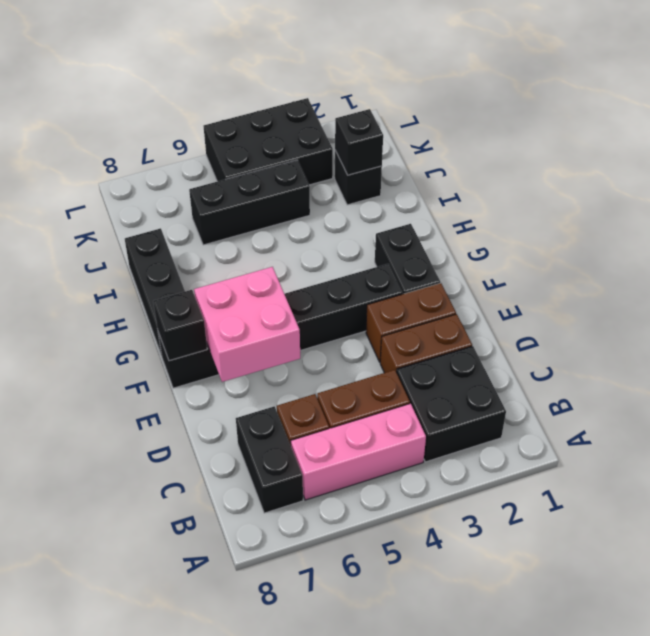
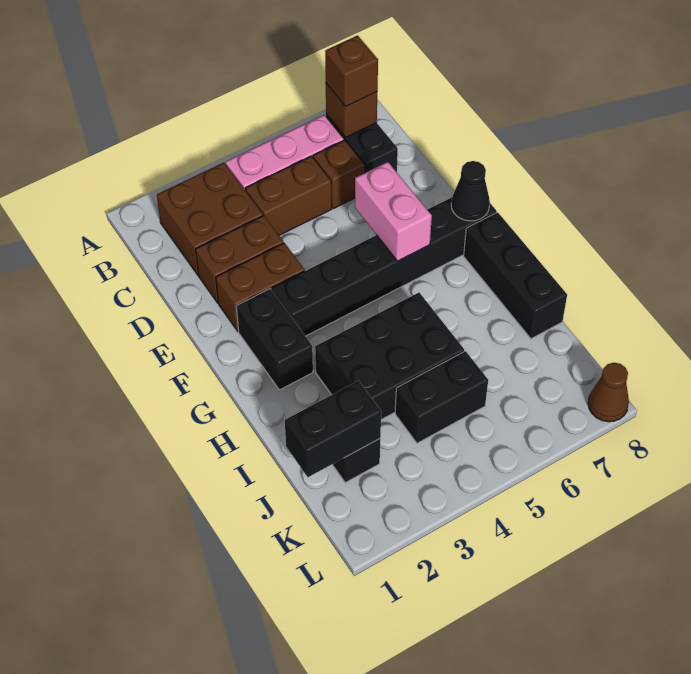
black 2x2 brick [397,346,506,462] -> brown 2x2 brick [157,163,263,275]
none -> brown 1x1 brick [326,84,377,138]
none -> brown 1x1 brick [325,36,378,107]
pink 2x2 brick [194,267,300,382] -> pink 1x2 brick [355,162,432,261]
black 1x1 brick [153,290,207,361] -> black 1x1 cone [451,161,490,221]
black 1x1 brick [335,109,383,175] -> black 1x2 brick [285,381,381,477]
black 1x3 brick [189,160,310,245] -> black 1x2 brick [395,351,488,443]
black 2x3 brick [204,98,333,185] -> black 2x3 brick moved to [315,293,464,420]
none -> brown 1x1 cone [588,363,629,422]

